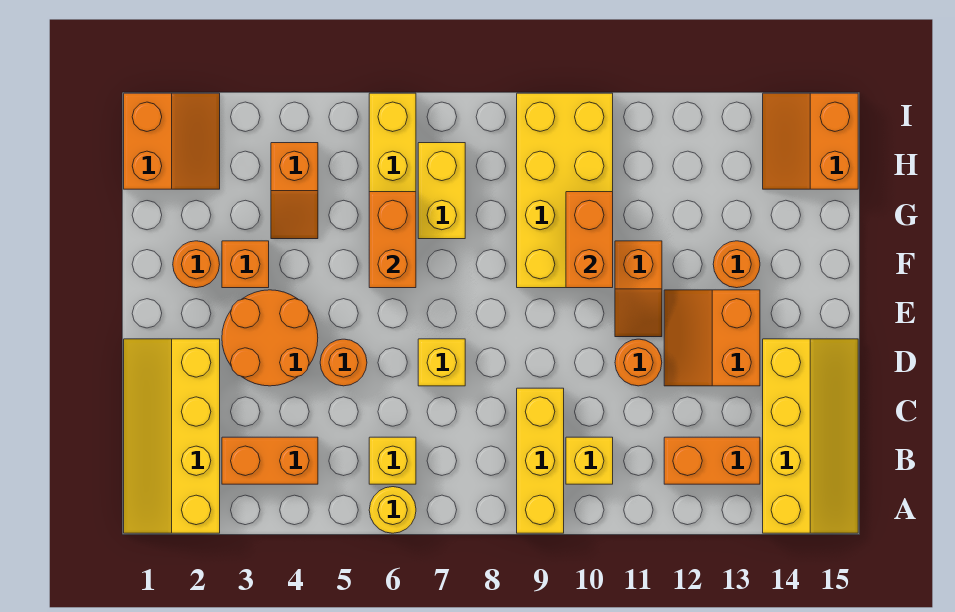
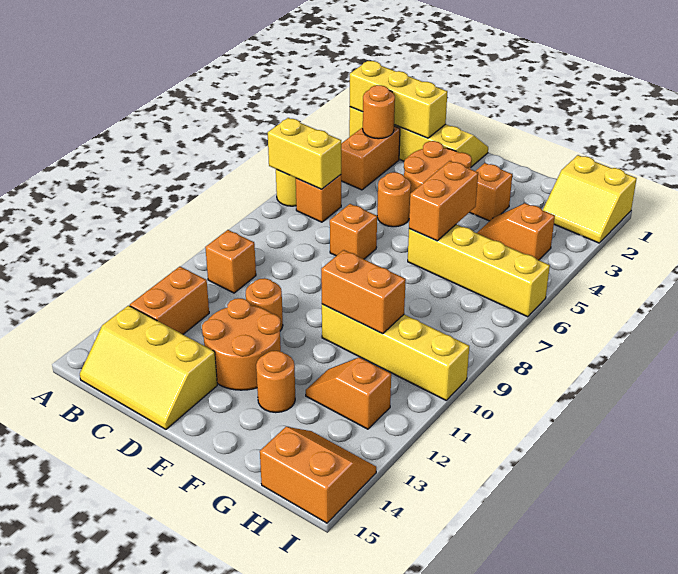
yellow 1x3 brick [517,388,564,533] -> yellow 1x3 brick moved to [350,61,447,138]
yellow 2x4 slope [763,339,858,533] -> yellow 2x3 slope [80,306,217,429]
yellow 1x1 brick [369,437,416,484] -> orange 1x1 brick [296,175,341,222]
yellow 1x1 brick [566,437,613,484] -> orange 1x1 brick [205,230,256,293]
yellow 1x1 brick [418,339,465,386] -> orange 1x1 brick [330,204,377,259]
orange 2x2 slope [664,290,760,386] -> orange 2x2 round brick [202,298,281,390]
orange 1x2 slope [615,241,662,337] -> orange 1x2 slope moved to [306,357,391,429]
orange 1x1 round brick [173,241,220,288] -> orange 1x1 round brick moved to [363,85,395,139]
orange 1x2 brick [369,192,416,288] -> orange 1x2 brick turned to [409,161,478,241]
yellow 2x4 brick [517,93,613,288] -> yellow 1x4 brick [322,304,469,400]
yellow 1x2 brick [418,143,465,239] -> yellow 1x2 brick moved to [268,118,341,189]
orange 2x2 slope [124,93,220,189] -> yellow 2x2 slope [543,155,637,243]

